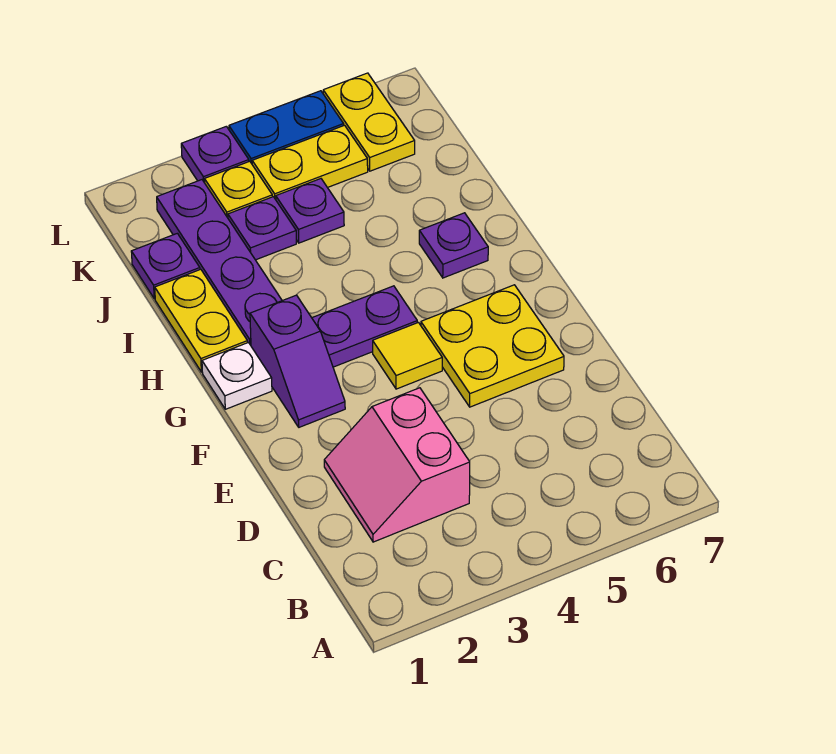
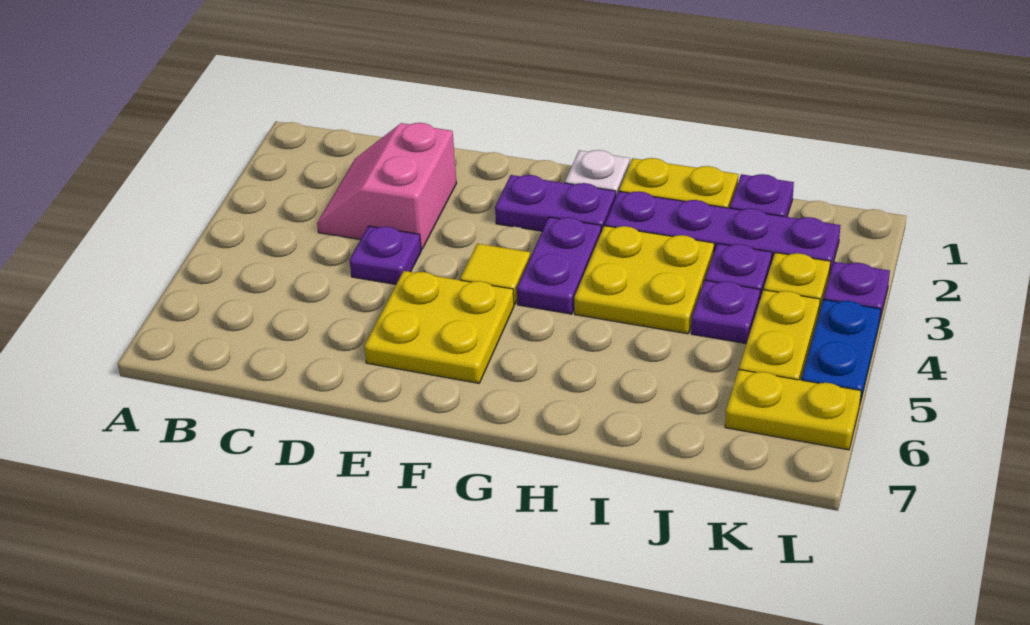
pink 2x2 slope [324,388,470,542] -> pink 2x2 slope turned to [317,123,457,250]
purple 1x2 slope [250,295,345,427] -> purple 1x2 plate [495,175,616,232]
none -> yellow 2x2 plate [574,226,714,334]
purple 1x1 plate [419,213,488,278] -> purple 1x1 plate moved to [349,226,421,284]

